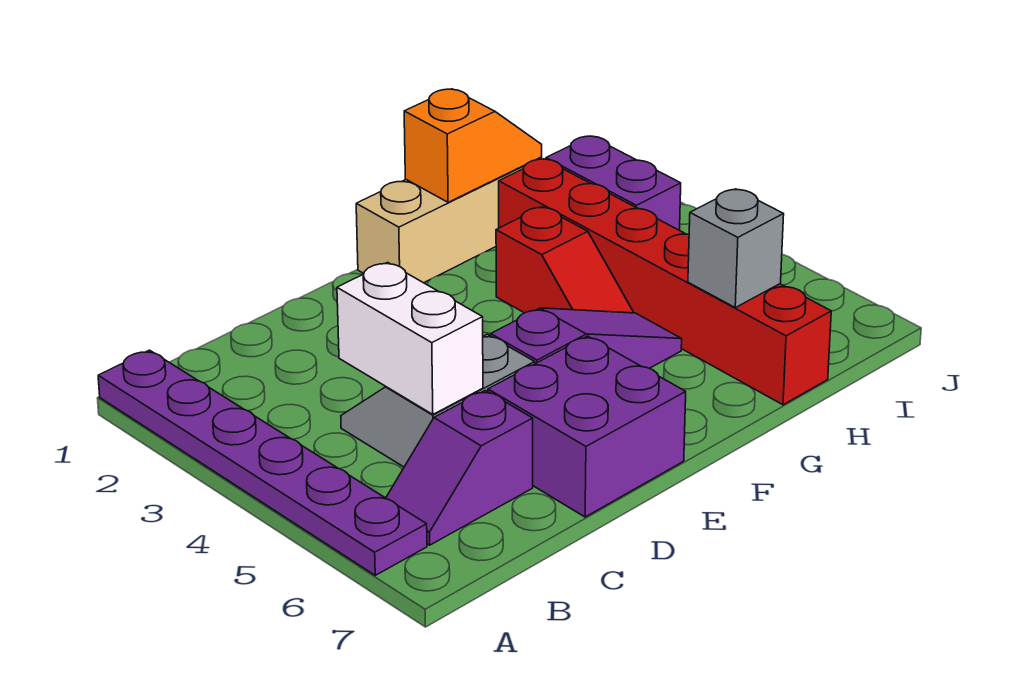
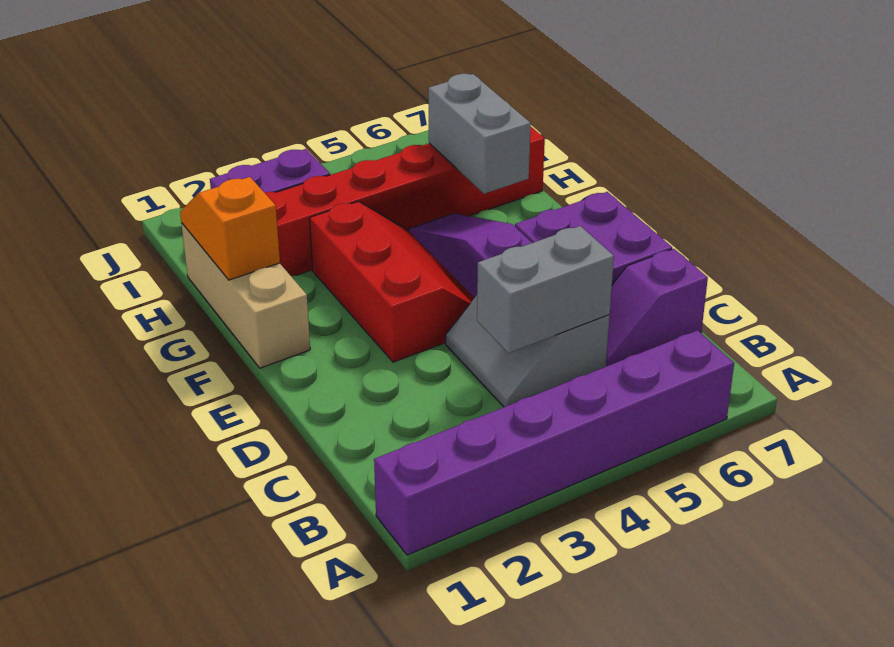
purple 1x6 plate [98,350,427,575] -> purple 1x6 brick [374,330,734,555]
purple 1x2 slope [386,390,533,545] -> purple 1x2 slope turned to [606,249,708,366]
white 1x2 brick [337,262,483,414] -> grey 1x2 brick [477,226,614,353]
red 1x2 slope [496,207,633,313] -> red 2x3 slope [310,201,474,362]
grey 1x1 brick [688,189,784,308] -> grey 1x2 brick [428,74,531,194]

